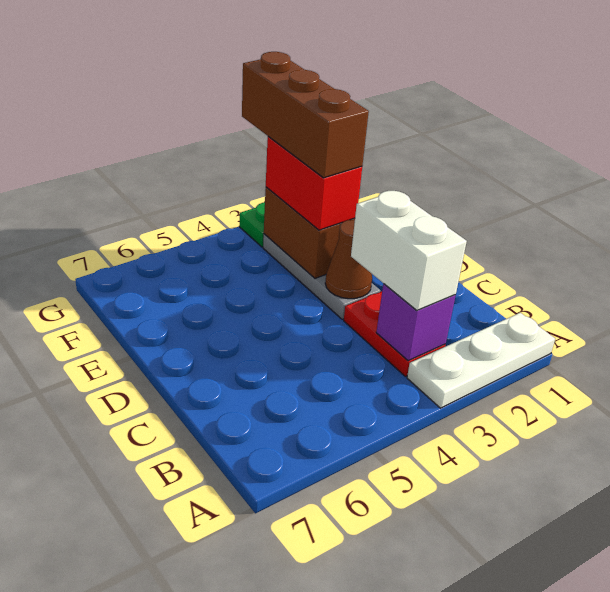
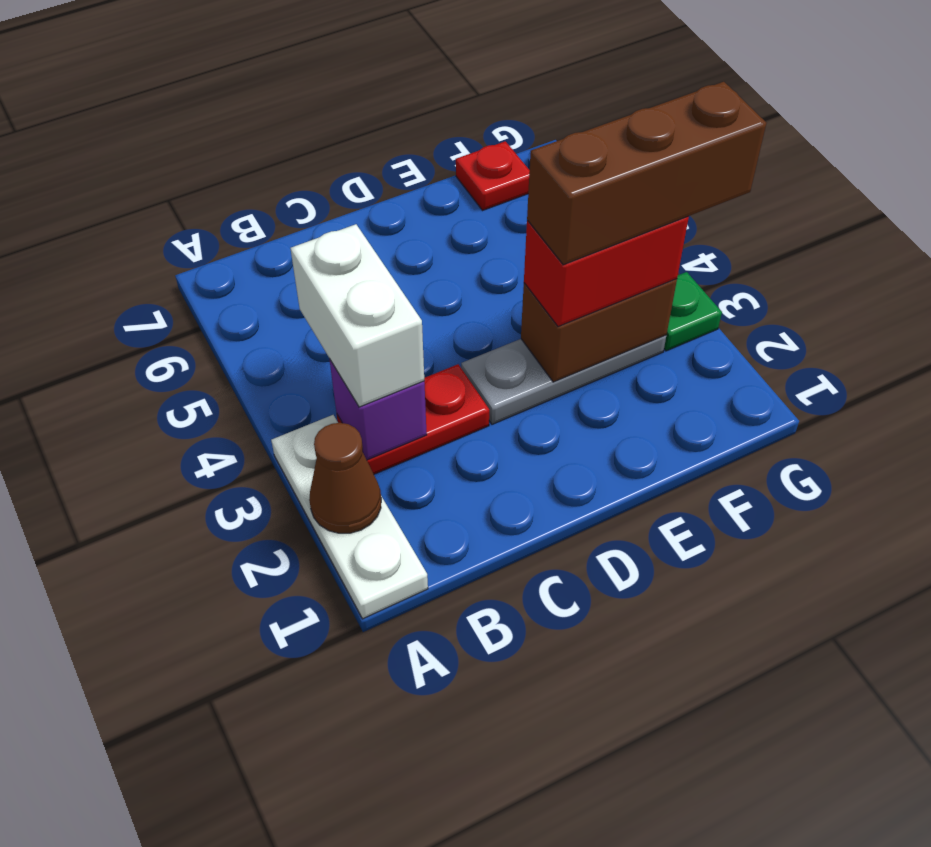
white 1x2 brick [351,191,467,310] -> white 1x2 brick turned to [291,224,424,407]
brown 1x1 cone [325,220,372,299] -> brown 1x1 cone moved to [309,423,381,533]
none -> red 1x1 plate [456,141,530,210]

